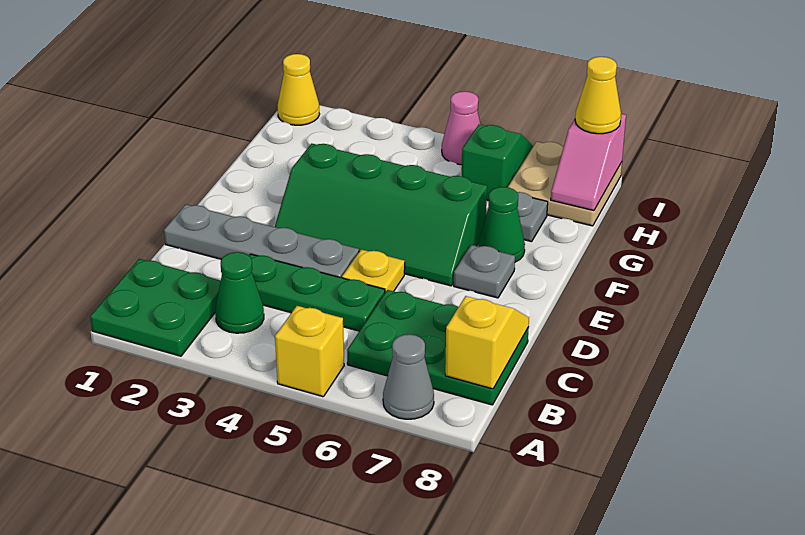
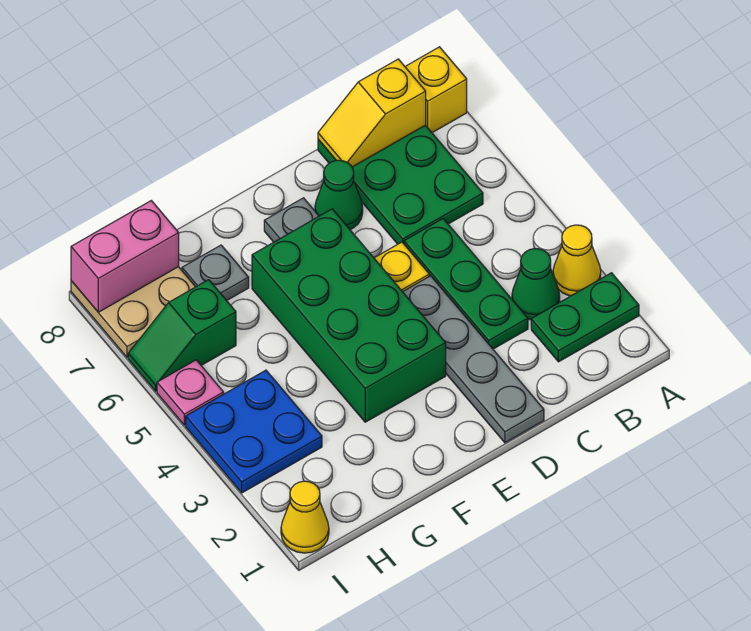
green 2x2 plate [90,259,221,356] -> green 1x2 plate [531,273,639,362]
yellow 1x1 brick [275,306,344,397] -> yellow 1x1 brick moved to [405,47,467,133]
grey 1x1 cone [383,334,434,419] -> none
green 2x4 slope [275,144,487,286] -> green 2x4 brick [252,209,446,422]
green 1x1 cone [478,187,525,262] -> green 1x1 cone moved to [315,160,363,229]
none -> blue 2x2 plate [186,370,322,493]
pink 1x2 slope [551,114,626,211] -> pink 1x2 brick [71,201,179,312]
pink 1x1 cone [442,91,480,165] -> pink 1x1 plate [157,360,224,425]
yellow 1x1 cone [575,57,621,134] -> yellow 1x1 cone moved to [553,225,601,296]

